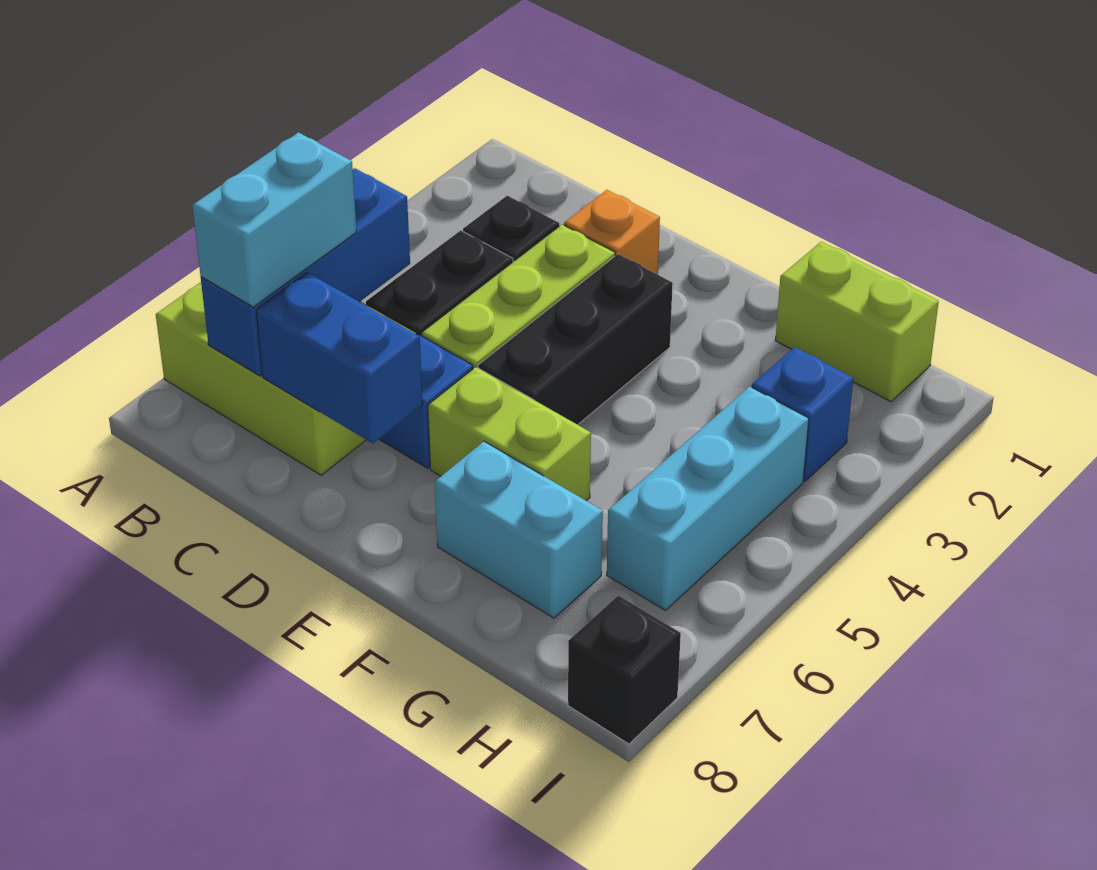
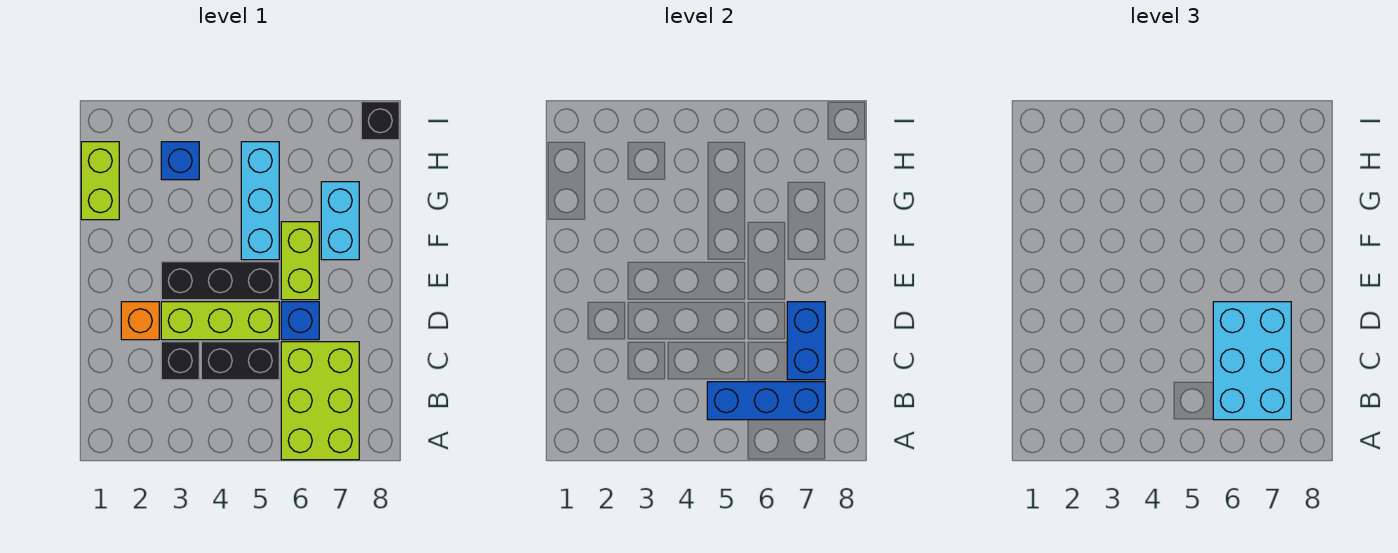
cyan 1x2 brick [192,132,357,307] -> cyan 2x3 brick [1213,302,1291,420]
cyan 1x3 brick [607,386,809,610] -> cyan 1x3 brick turned to [241,142,279,260]

